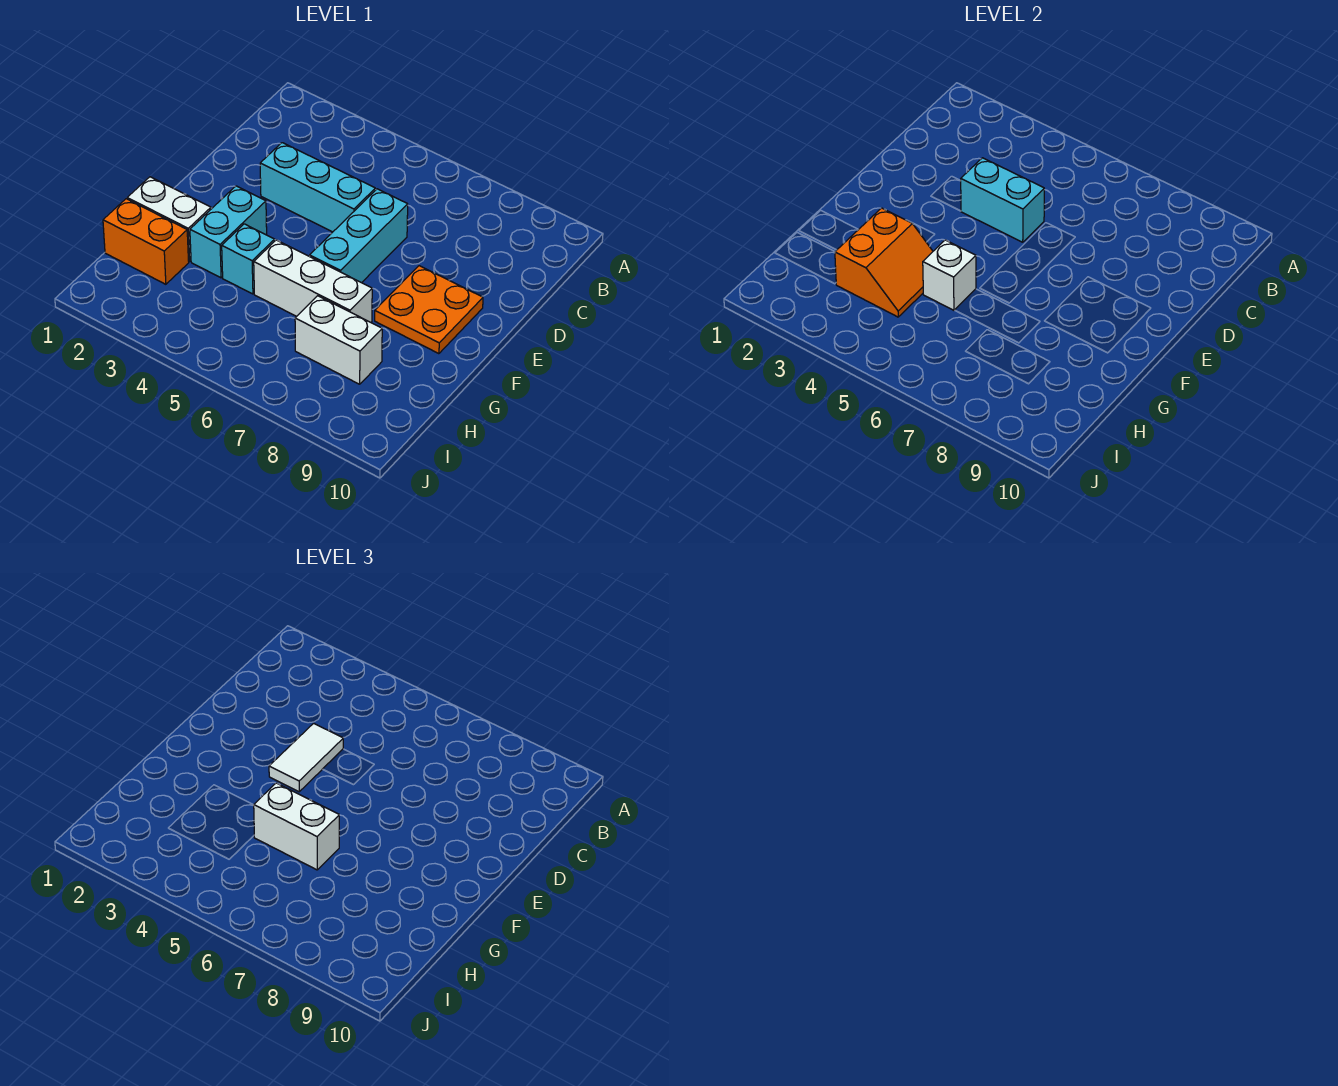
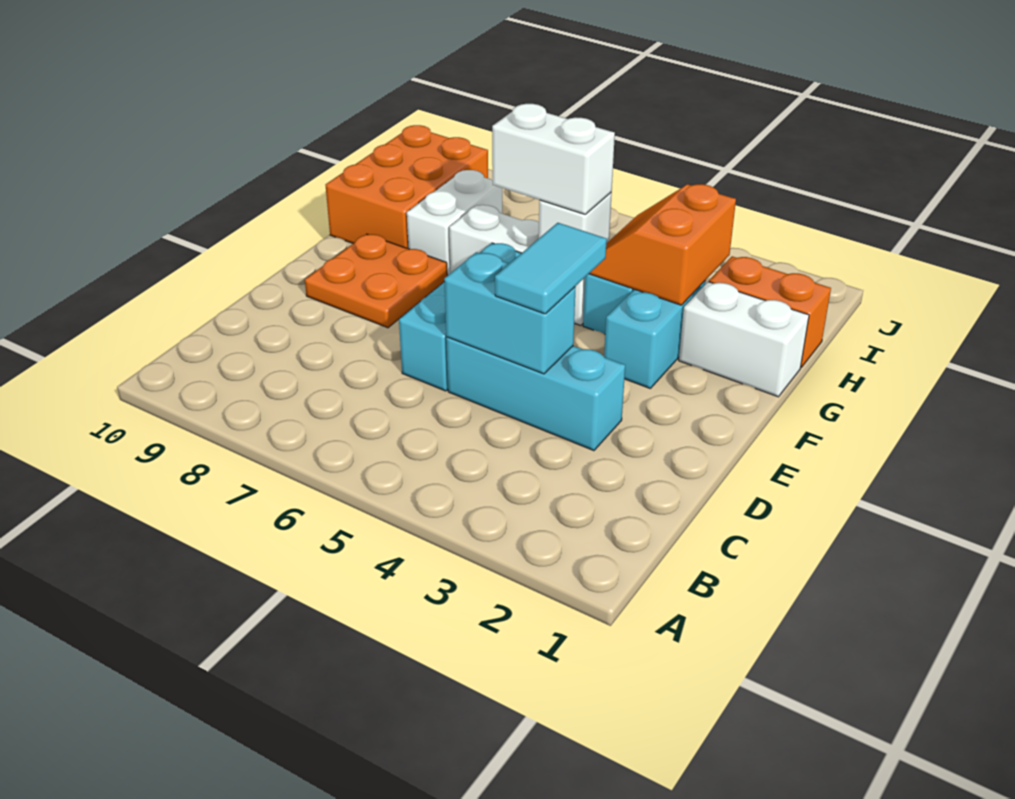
white 1x2 tile [269,723,343,792] -> cyan 1x2 tile [495,223,607,314]
none -> orange 2x3 brick [326,125,488,249]
white 1x2 brick [295,296,382,384] -> white 1x2 brick turned to [407,170,502,276]

